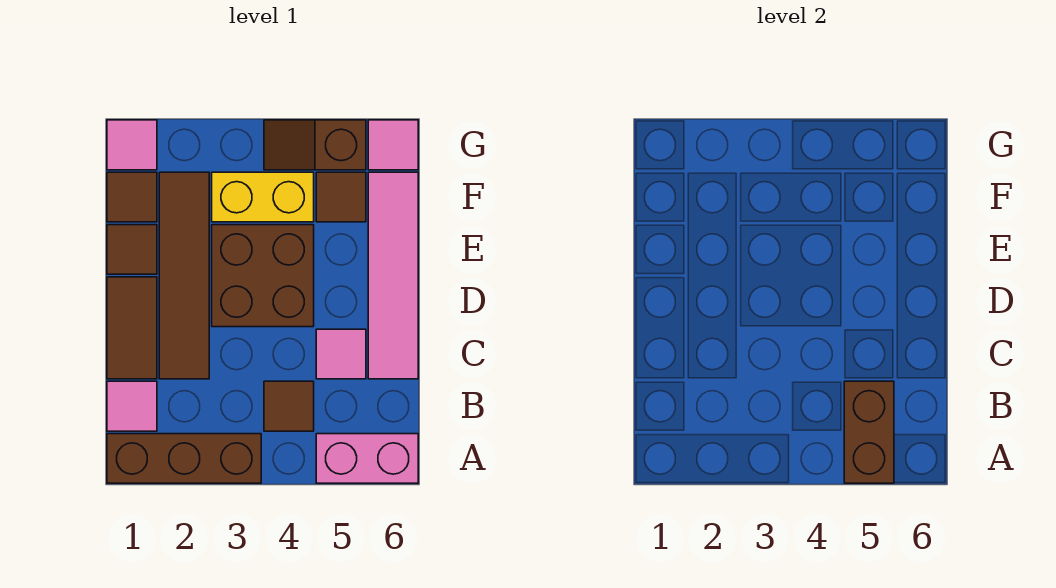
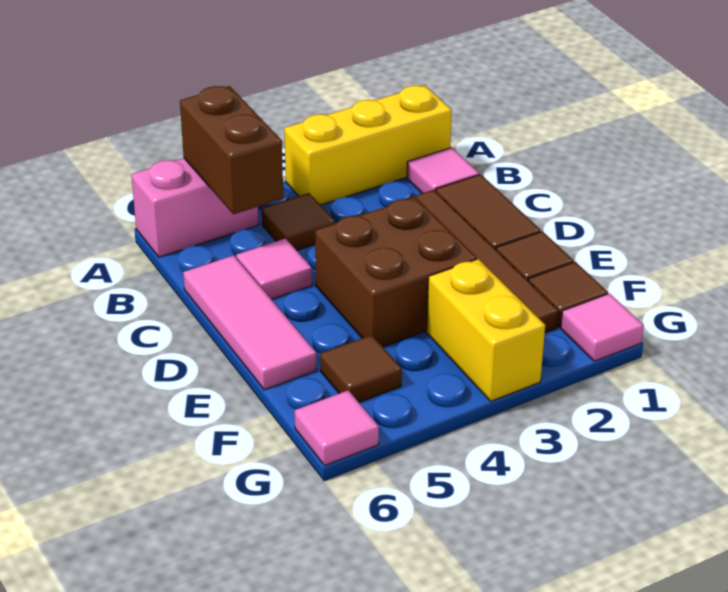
brown 1x3 brick [107,434,261,483] -> yellow 1x3 brick [284,85,452,205]
pink 1x4 tile [368,172,418,379] -> pink 1x3 tile [183,255,317,390]
yellow 1x2 brick [212,172,314,222] -> yellow 1x2 brick turned to [427,259,545,401]
brown 1x2 slope [264,120,366,170] -> none

